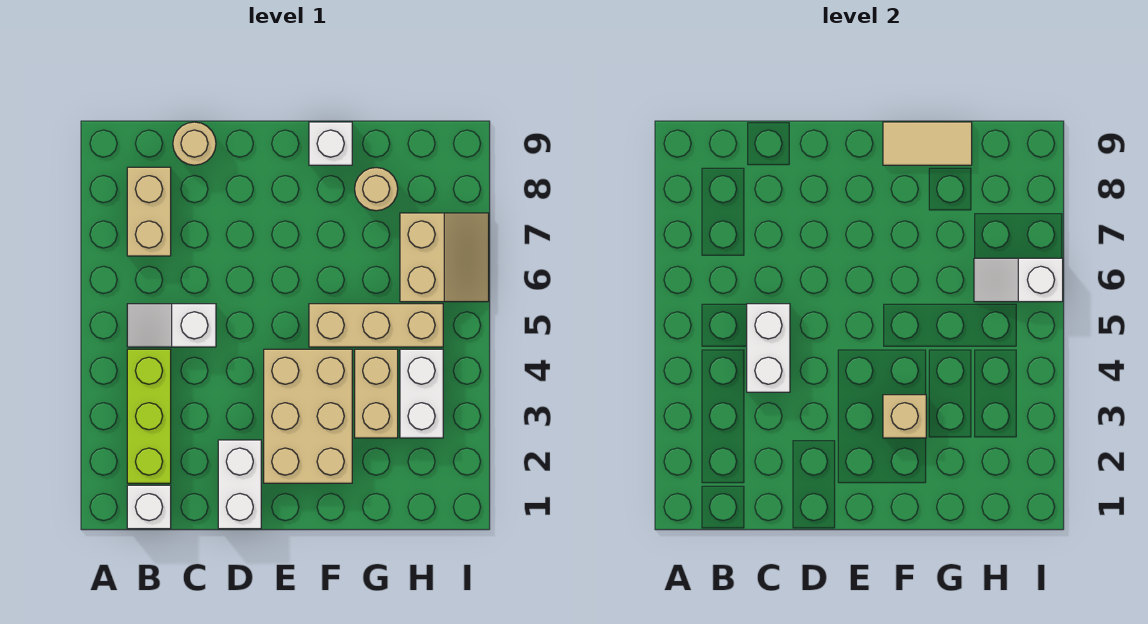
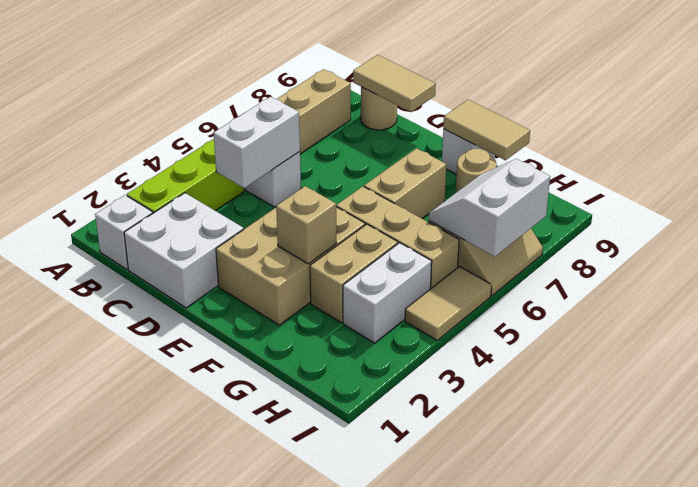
none -> tan 1x2 tile [353,55,436,112]
white 1x2 brick [218,440,261,529] -> white 2x2 brick [124,193,244,308]
none -> tan 1x2 brick [364,148,447,219]
white 1x2 slope [974,258,1063,302] -> white 2x2 slope [429,159,550,257]
none -> tan 1x2 tile [405,267,492,340]

